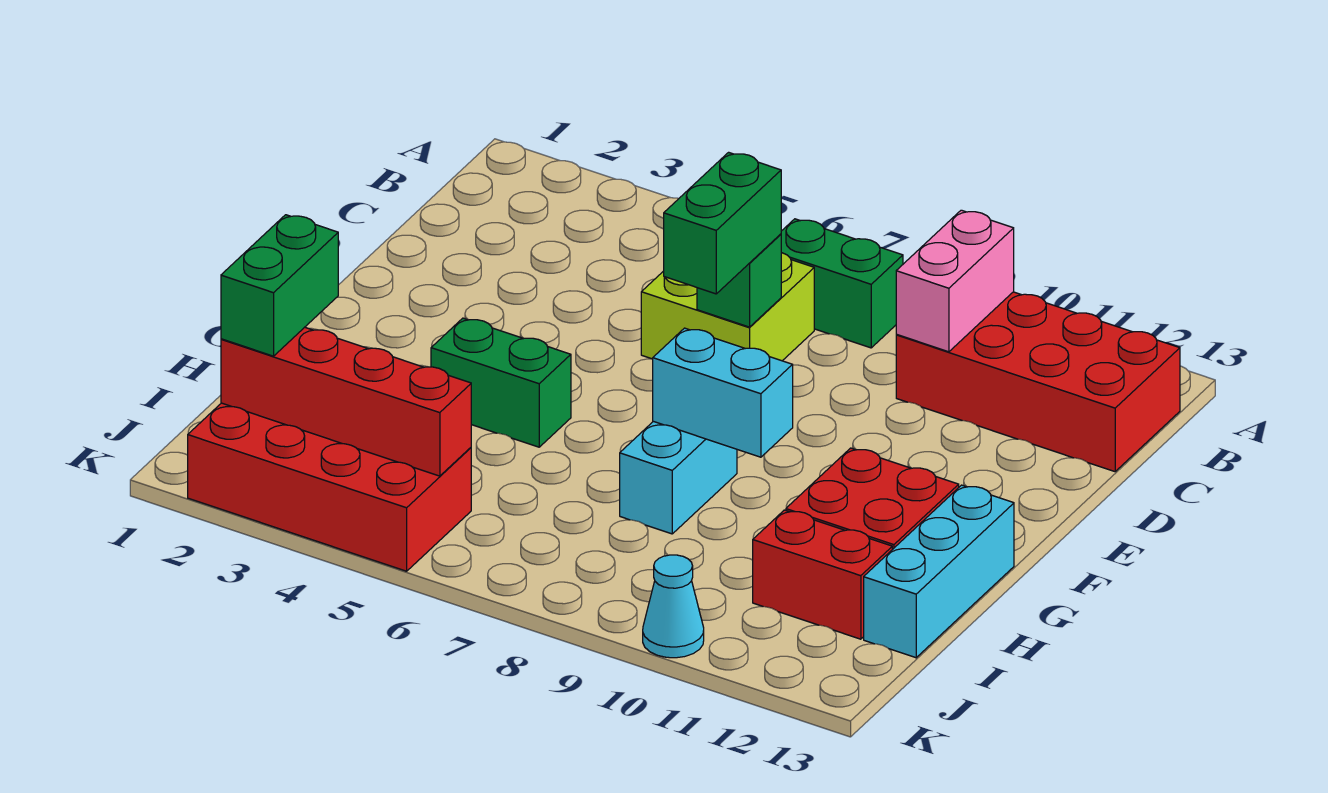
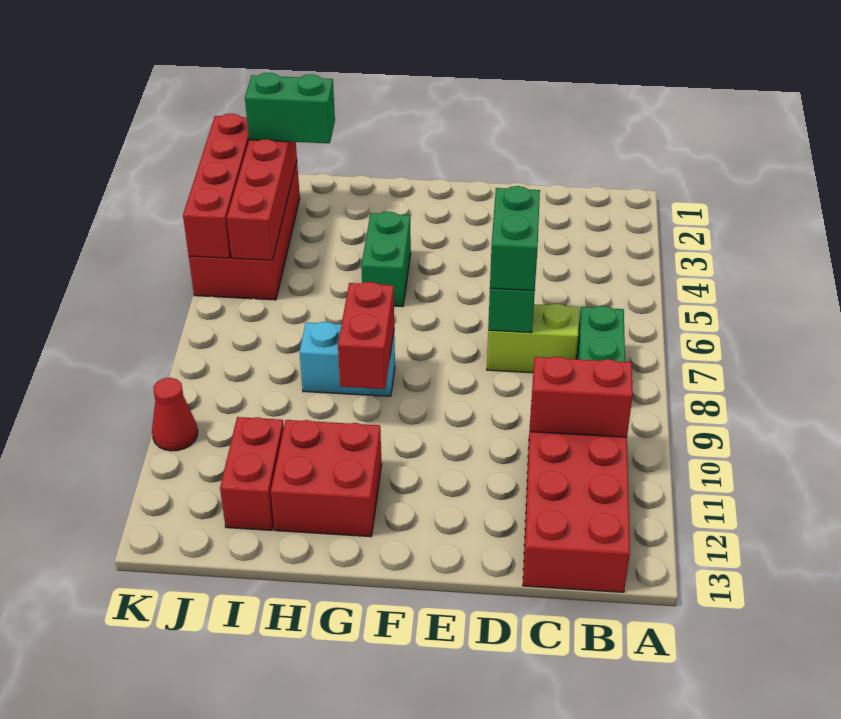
pink 1x2 brick [896,210,1014,352] -> red 1x2 brick [530,357,633,437]
lime 2x2 brick [641,253,814,361] -> lime 1x2 brick [487,304,578,373]
green 1x2 brick [664,152,781,294] -> green 1x2 brick turned to [490,186,540,291]
cyan 1x2 brick [653,328,793,457] -> red 1x2 brick [338,282,394,389]
cyan 1x3 brick [864,485,1014,658] -> none
none -> red 1x4 brick [183,114,249,258]
cyan 1x1 cone [643,555,704,658] -> red 1x1 cone [152,378,198,451]

